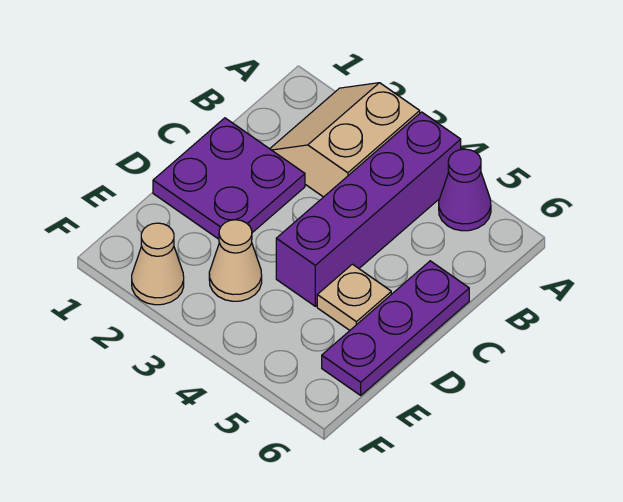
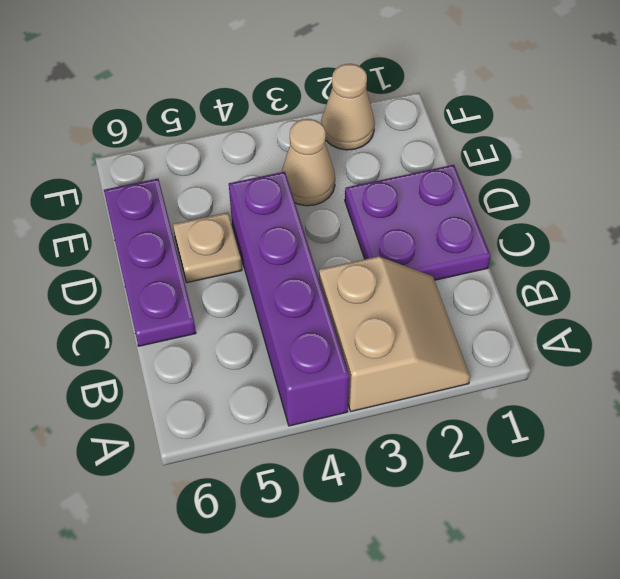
purple 1x1 cone [439,149,491,231] -> none

